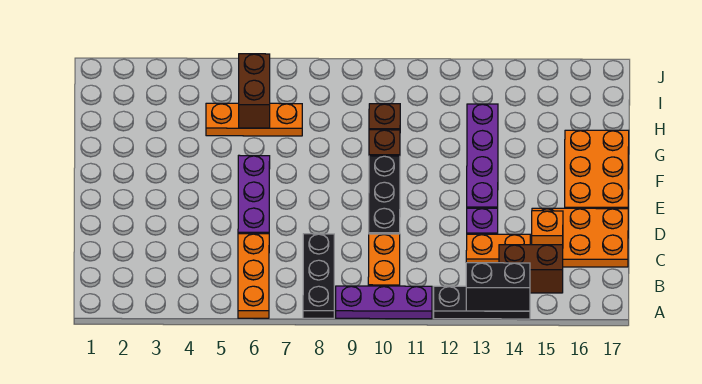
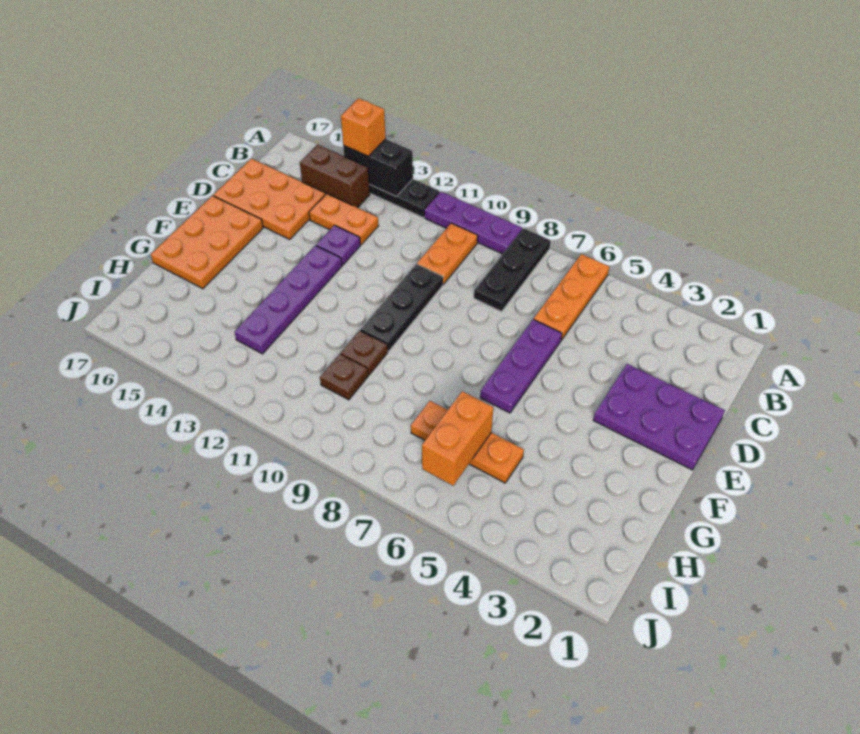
orange 1x1 brick [532,211,563,245] -> orange 1x1 brick moved to [341,98,386,156]
none -> purple 2x3 plate [593,364,725,470]
brown 1x2 brick [239,54,270,128] -> orange 1x2 brick [422,391,493,486]

